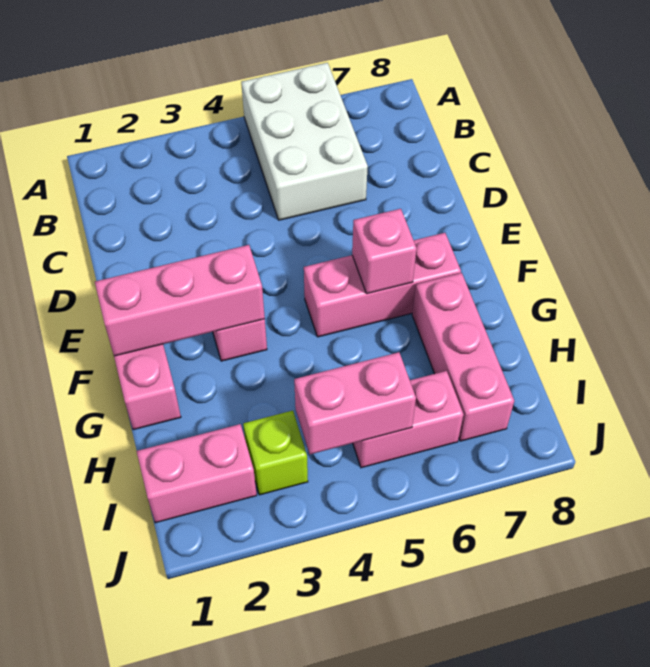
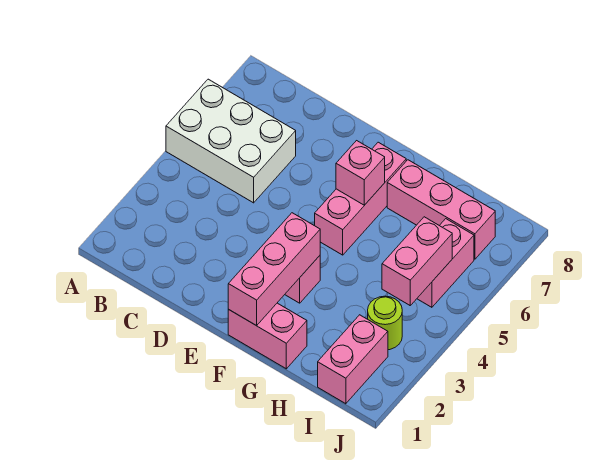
lime 1x1 brick [243,411,308,495] -> lime 1x1 round brick [368,296,402,350]

